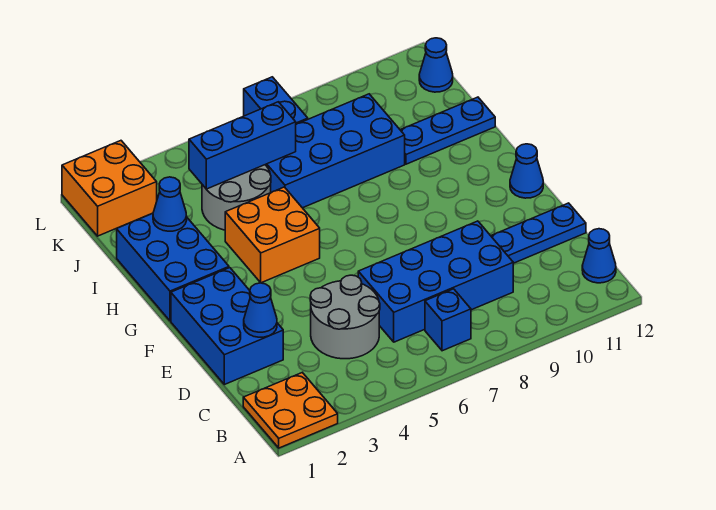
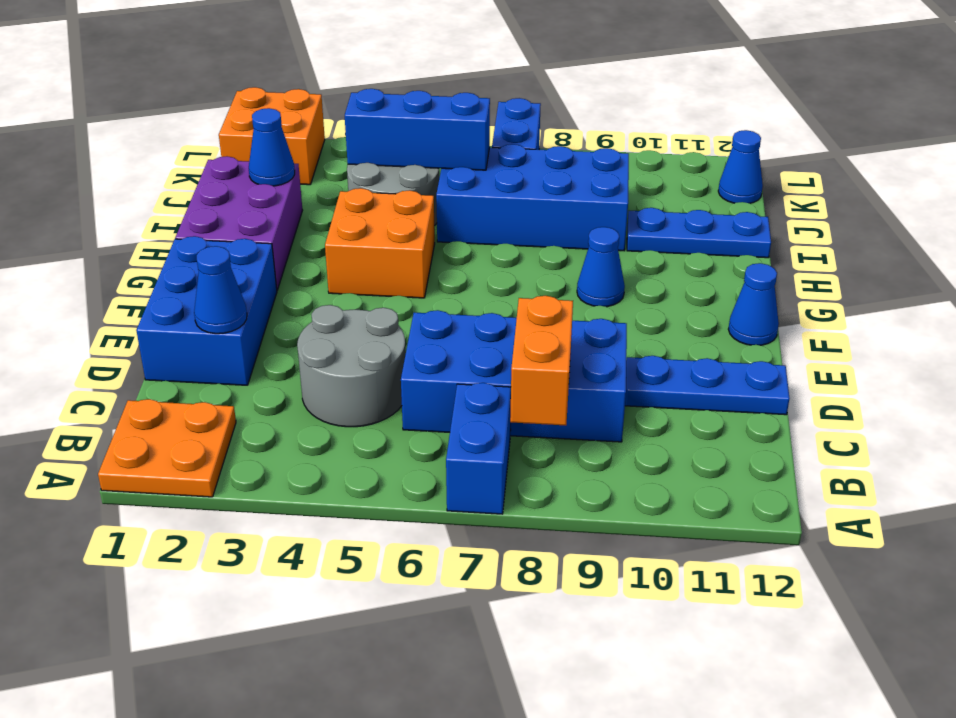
blue 1x1 brick [425,289,471,351] -> blue 1x2 brick [446,383,511,514]
none -> orange 1x2 brick [510,296,573,425]
blue 1x1 cone [582,229,616,283] -> blue 1x1 cone moved to [577,227,625,307]
blue 2x3 brick [117,213,229,321] -> purple 2x3 brick [175,156,303,290]

